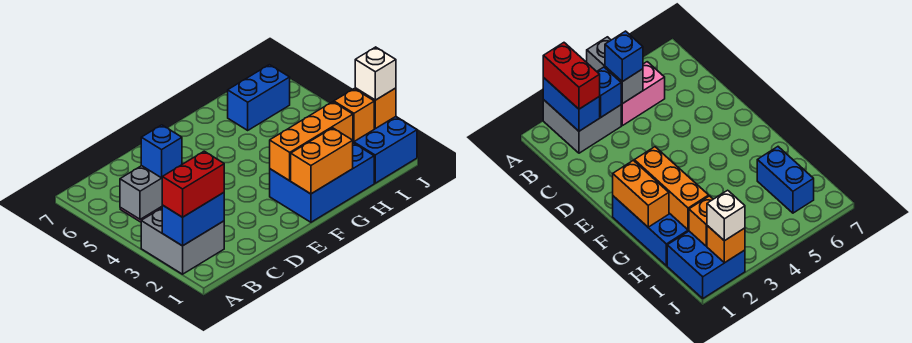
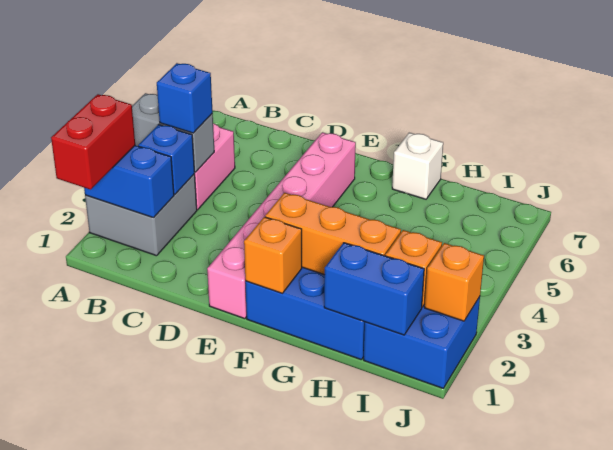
red 1x2 brick [162,151,224,217] -> red 1x2 brick turned to [51,94,135,190]
none -> pink 1x6 brick [207,132,356,319]
orange 1x2 brick [291,128,353,194] -> orange 1x1 brick [244,217,302,293]
blue 1x2 brick [228,65,290,130] -> blue 1x2 brick moved to [324,243,424,335]
white 1x1 brick [355,47,396,100] -> white 1x1 brick moved to [392,133,443,199]

